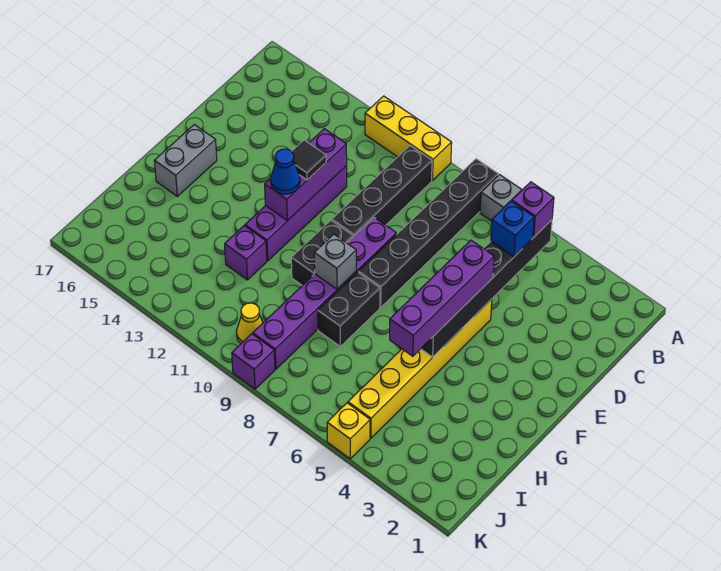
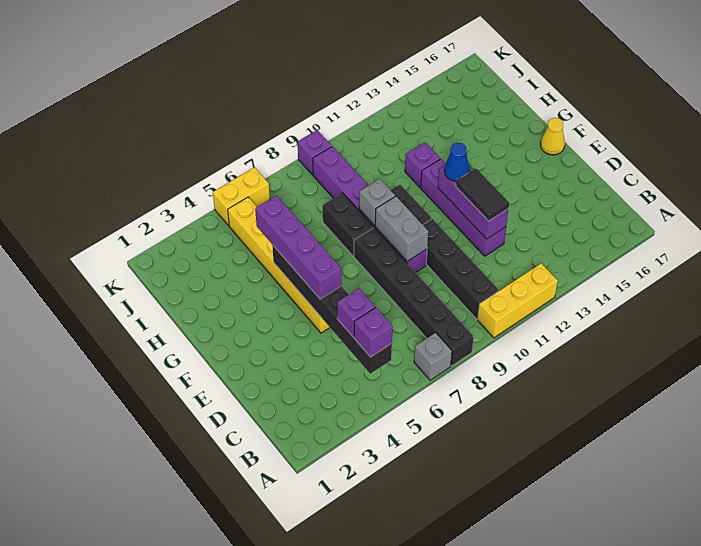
blue 1x1 brick [491,201,534,257] -> purple 1x1 brick [337,288,375,338]
black 1x1 tile [291,140,326,180] -> black 1x2 tile [456,168,509,221]
grey 1x2 brick [154,125,217,196] -> grey 1x2 brick moved to [375,196,428,261]
yellow 1x1 cone [236,303,263,343] -> yellow 1x1 cone moved to [540,118,565,155]
yellow 1x1 brick [327,403,370,459] -> yellow 1x2 brick [213,167,270,226]

